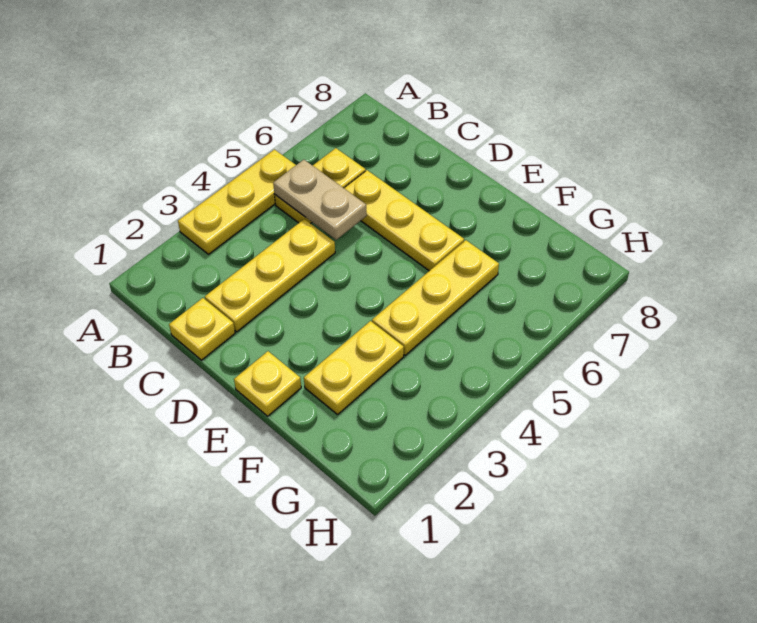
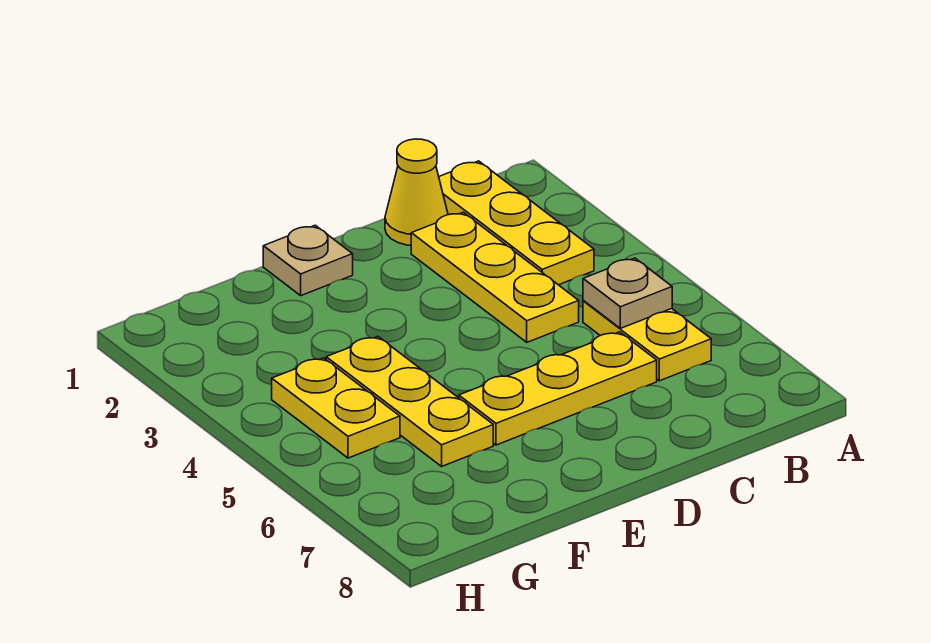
yellow 1x3 plate [178,149,296,254] -> yellow 1x3 plate moved to [439,161,594,285]
tan 1x2 plate [273,160,367,240] -> tan 1x1 plate [583,258,672,328]
yellow 1x1 plate [169,298,235,360] -> yellow 1x1 cone [385,139,448,245]
yellow 1x1 plate [234,351,301,416] -> tan 1x1 plate [263,225,353,296]
yellow 1x2 plate [304,321,404,415] -> yellow 1x2 plate moved to [272,358,400,458]

